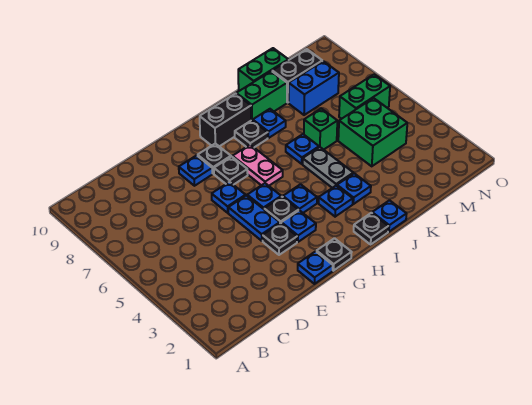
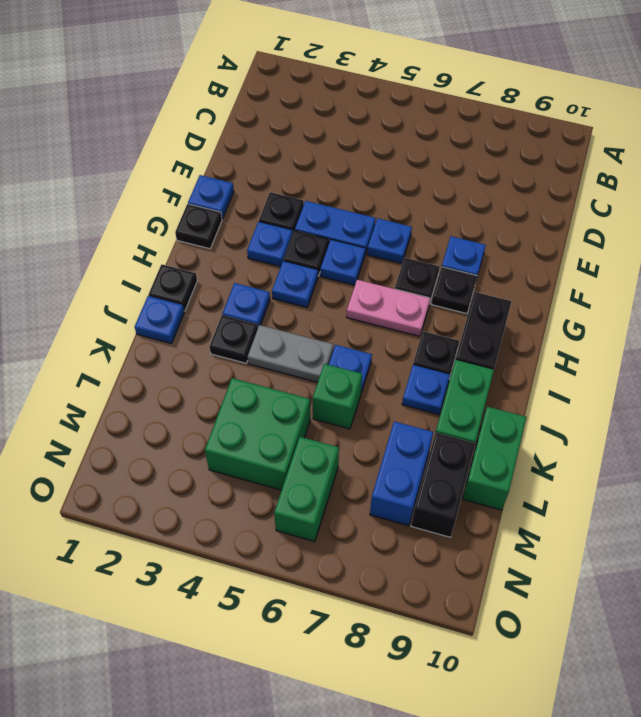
blue 1x1 plate [337,173,371,204] -> black 1x1 plate [210,315,258,363]

